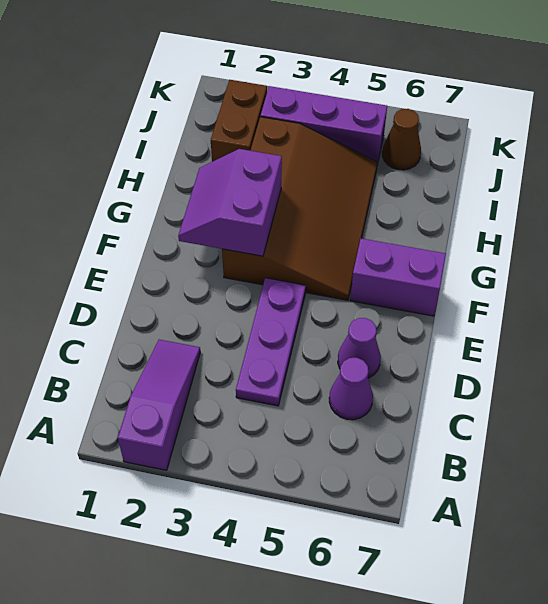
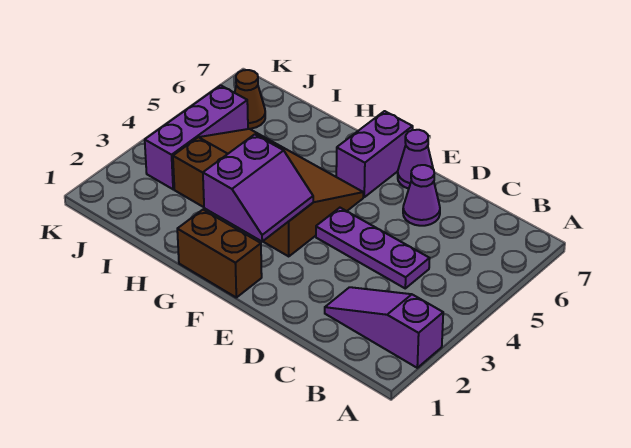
purple 1x1 cone [329,358,373,420] -> purple 1x1 cone moved to [398,130,433,189]
purple 2x2 slope [178,149,282,256] -> purple 2x2 slope turned to [203,134,313,242]
brown 1x2 brick [211,80,267,162] -> brown 1x2 brick moved to [177,210,262,297]

